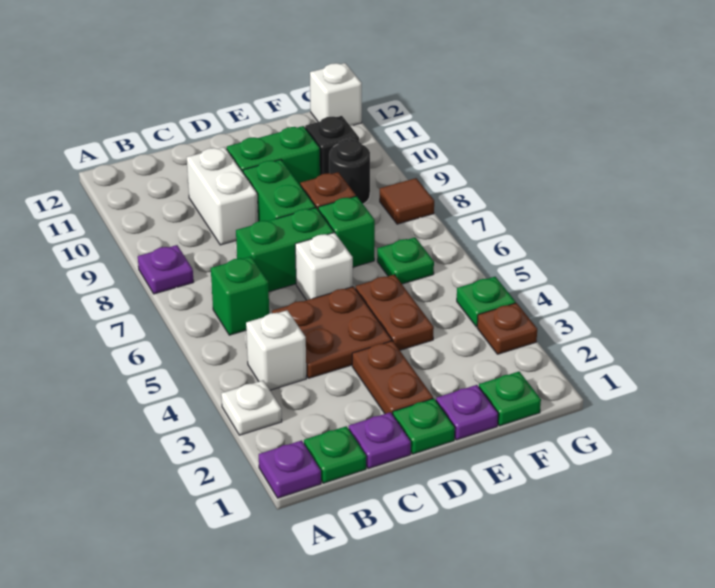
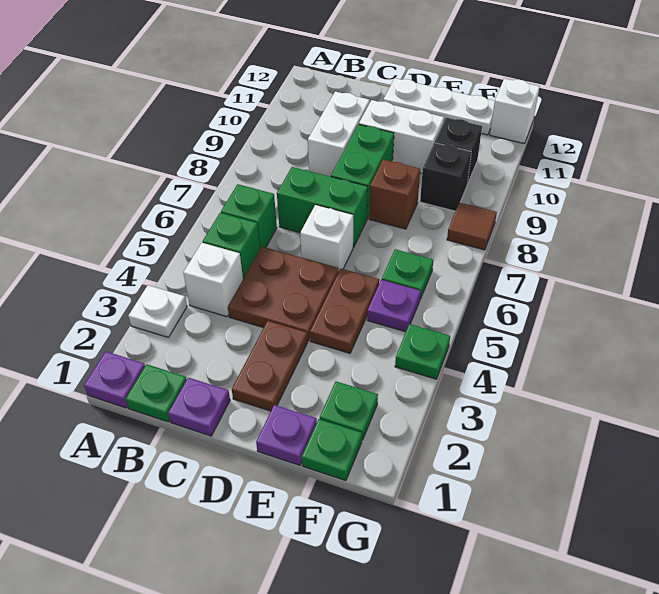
purple 1x1 plate [138,245,194,294] -> purple 1x1 plate moved to [367,280,421,332]
green 1x1 plate [393,399,455,454] -> green 1x1 plate moved to [320,381,378,440]
green 1x2 brick [227,126,320,186] -> white 1x2 brick [359,100,444,173]
none -> white 1x3 plate [383,78,495,135]
green 1x1 brick [318,196,375,267] -> green 1x1 brick moved to [203,213,260,279]
black 1x1 round brick [329,139,370,204] -> black 1x1 brick [420,143,471,211]
brown 1x1 plate [477,303,537,354] -> none

